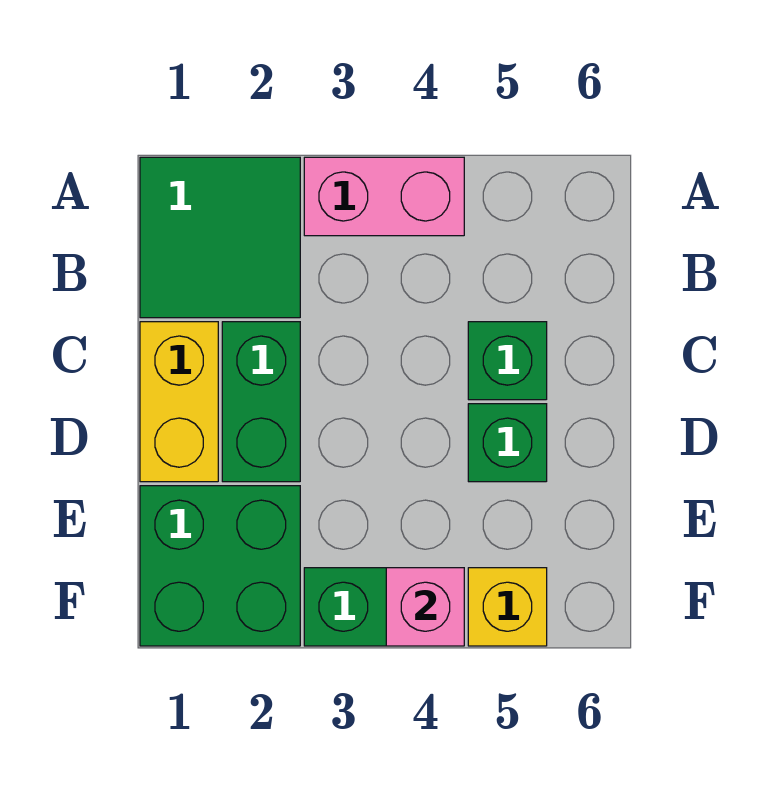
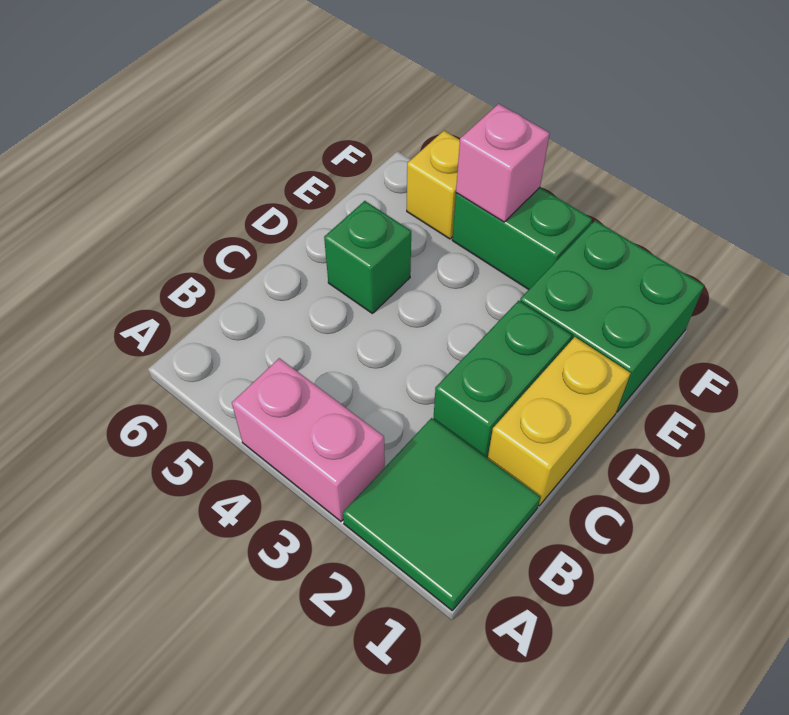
green 1x1 brick [468,322,547,400] -> none

